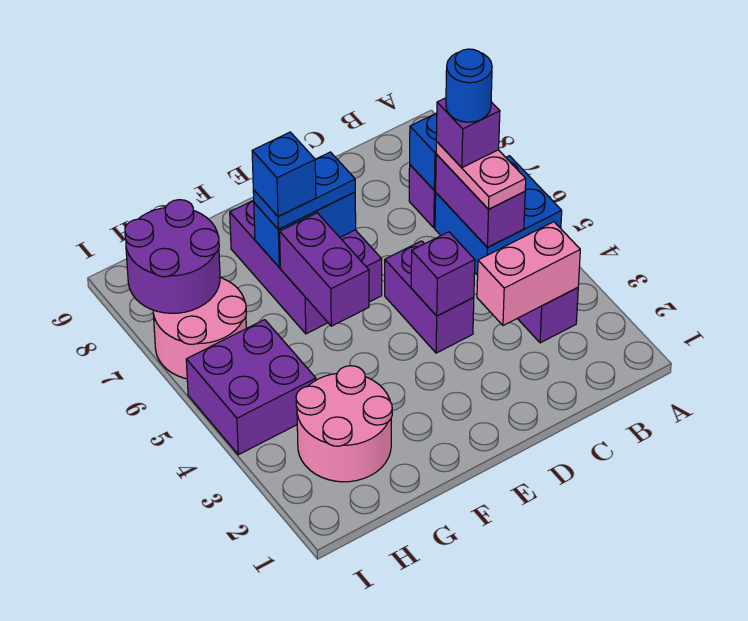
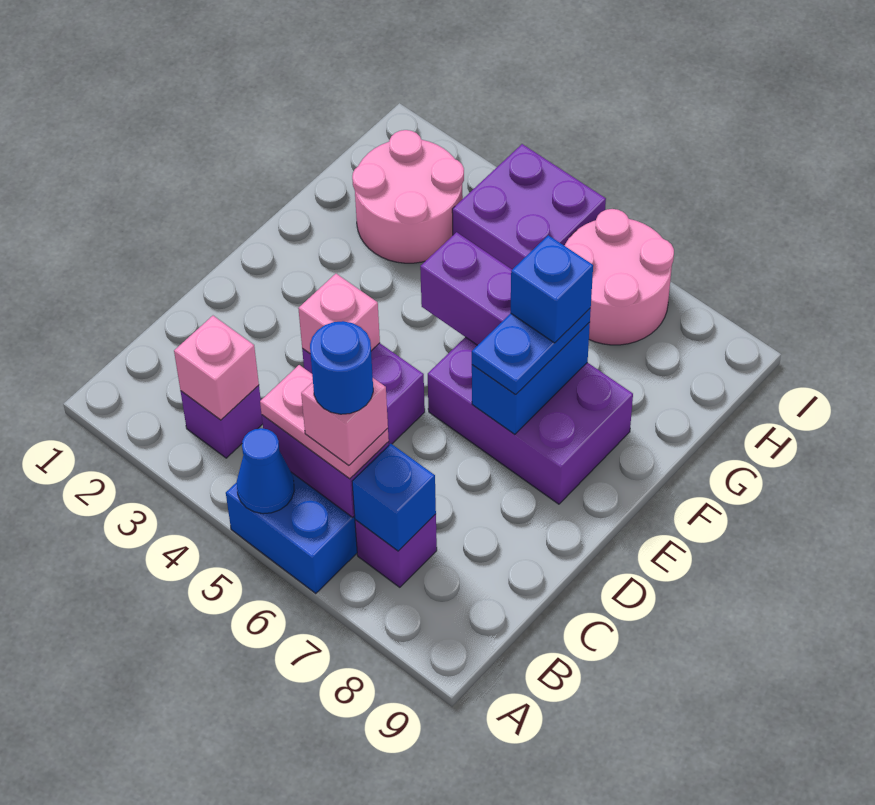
none -> blue 1x1 cone [237,428,294,514]
pink 1x2 brick [477,222,580,326] -> pink 1x1 brick [174,316,259,420]
purple 1x1 brick [436,98,500,168] -> pink 1x1 brick [301,378,388,465]
purple 1x1 brick [411,232,475,316] -> pink 1x1 brick [298,274,380,353]
purple 2x2 round brick [125,200,220,313] -> none

